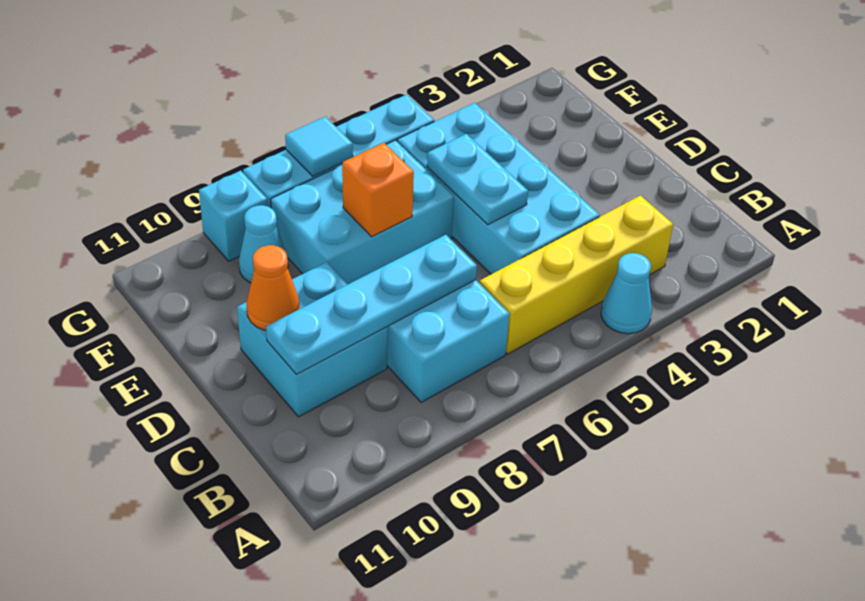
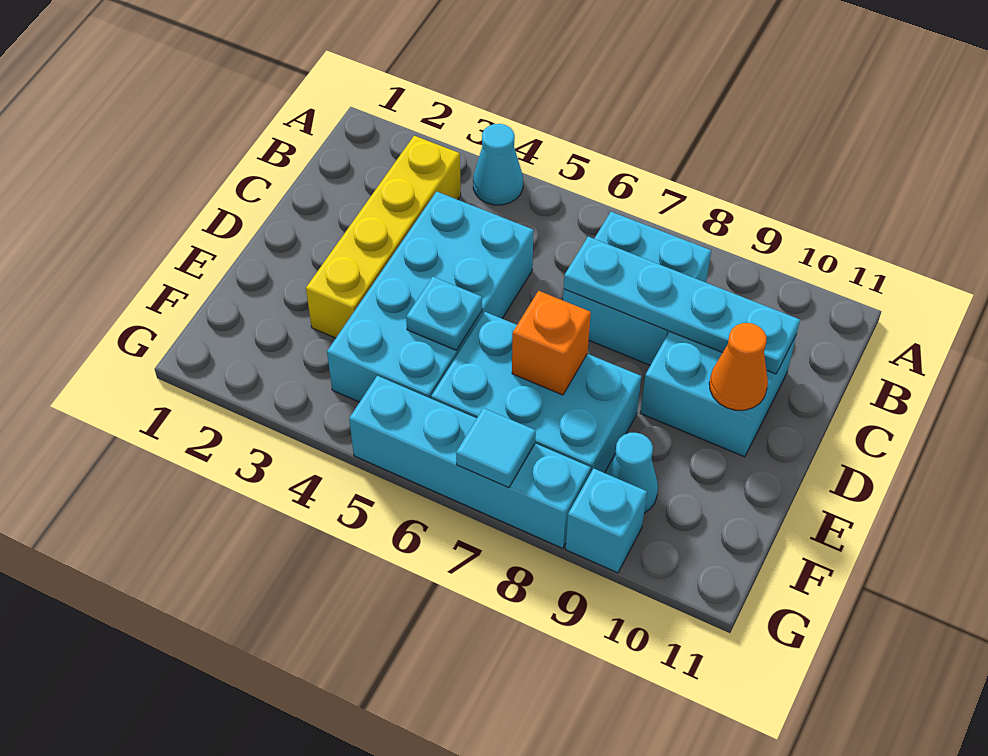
yellow 1x4 brick [480,195,673,354] -> yellow 1x4 brick turned to [306,136,461,338]
cyan 1x2 plate [427,134,528,225] -> cyan 1x1 plate [406,277,482,350]

